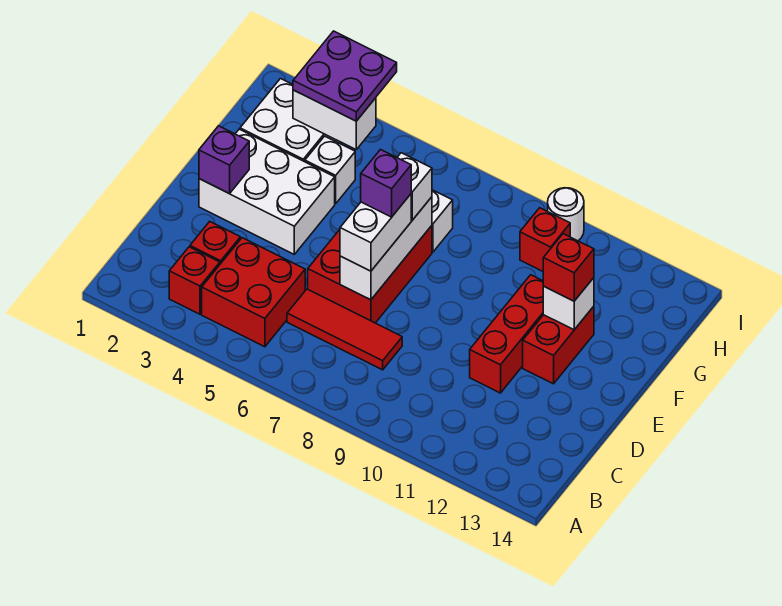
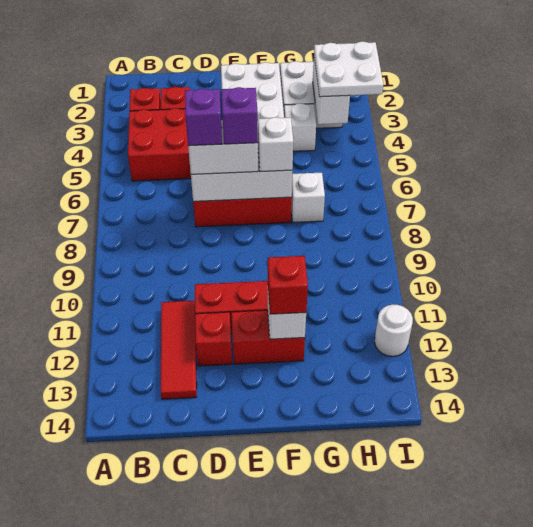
red 1x3 tile [287,289,402,370] -> red 1x3 tile moved to [161,301,197,399]
purple 1x1 brick [199,126,249,194] -> purple 1x1 brick moved to [185,89,222,146]
purple 2x2 plate [293,31,397,121] -> white 2x2 plate [314,42,383,97]
red 1x1 brick [520,208,570,271] -> red 1x1 brick moved to [195,312,232,366]
white 1x1 round brick [548,188,584,241] -> white 1x1 round brick moved to [375,304,413,356]

